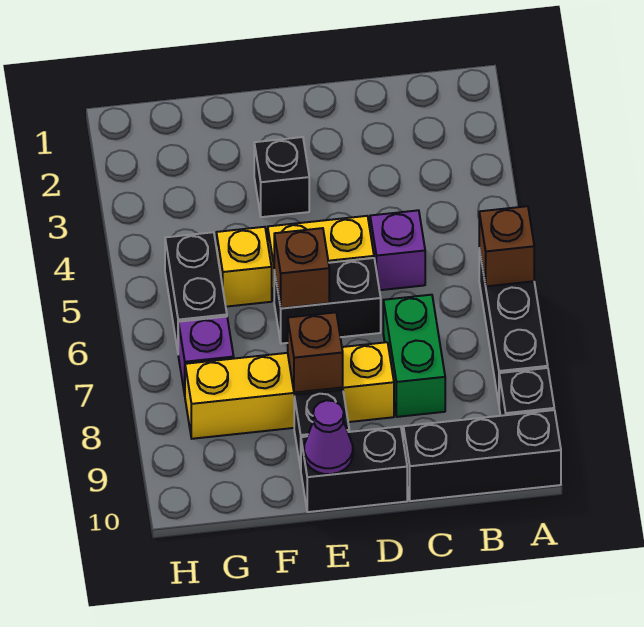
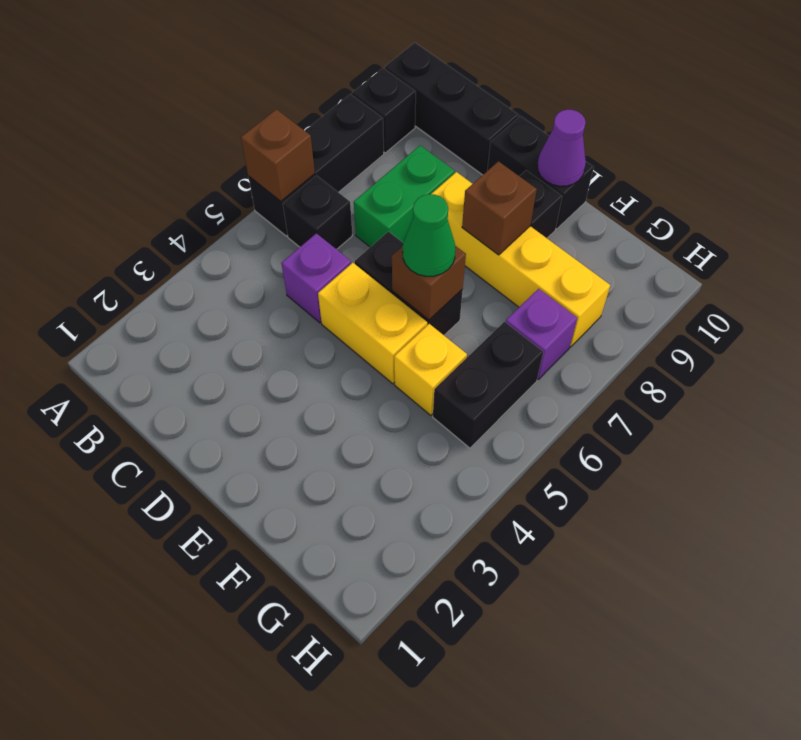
black 1x1 brick [254,137,309,217] -> black 1x1 brick moved to [283,176,352,249]
none -> green 1x1 cone [403,194,455,276]

